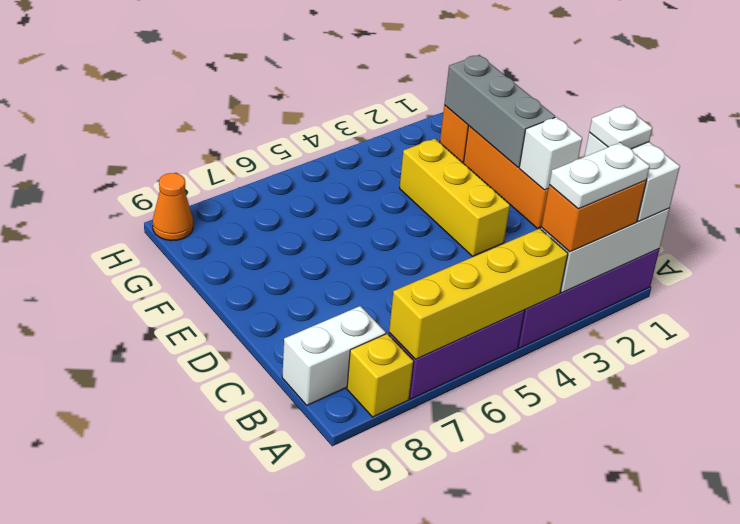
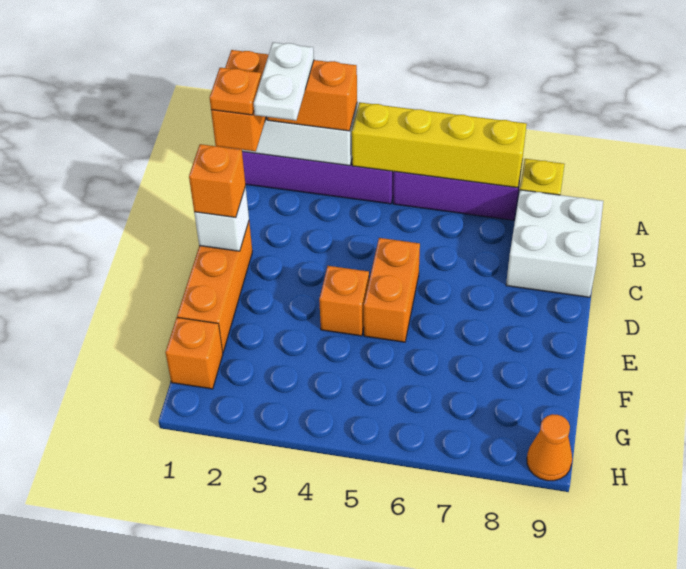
white 1x2 brick [584,132,680,222] -> orange 1x2 brick [211,50,269,151]
white 1x2 plate [549,142,650,209] -> white 1x2 plate turned to [254,42,314,121]
white 1x1 plate [589,106,652,149] -> orange 1x1 plate [210,68,261,115]
white 1x2 brick [282,306,386,405] -> white 2x2 brick [506,190,603,297]
none -> orange 1x1 brick [189,144,246,217]
yellow 1x3 brick [399,139,510,256] -> none
none -> orange 1x2 brick [364,238,420,342]
grey 1x3 brick [444,55,555,167] -> none
none -> orange 1x1 brick [319,266,369,336]

